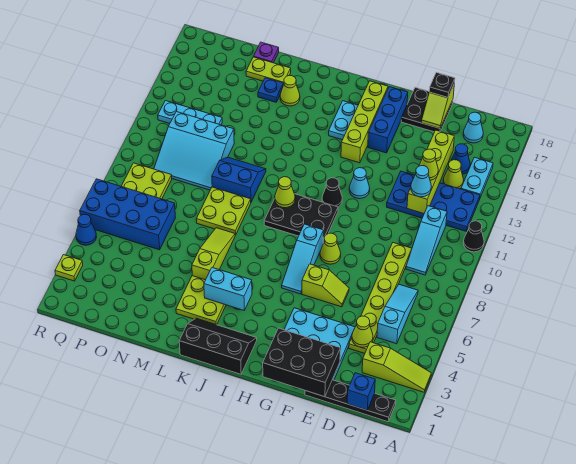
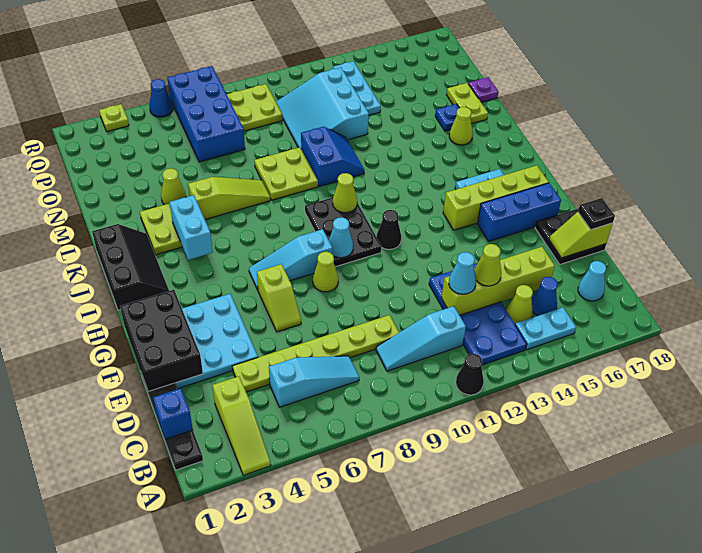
lime 1x1 cone [352,316,373,347] -> lime 1x1 cone moved to [161,168,186,205]
cyan 1x1 cone [349,168,370,199] -> cyan 1x1 cone moved to [329,217,353,258]

